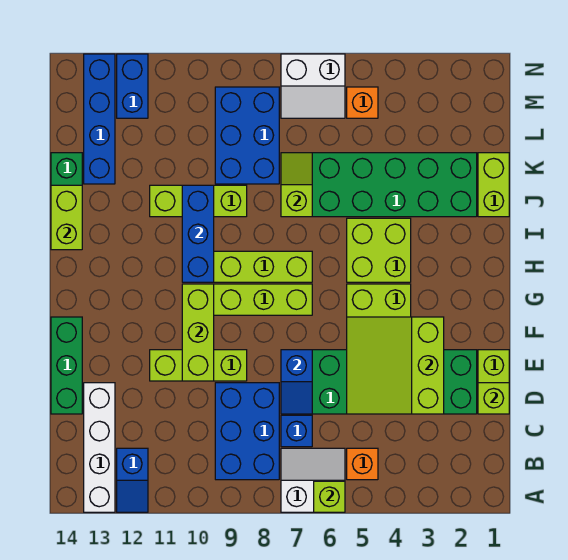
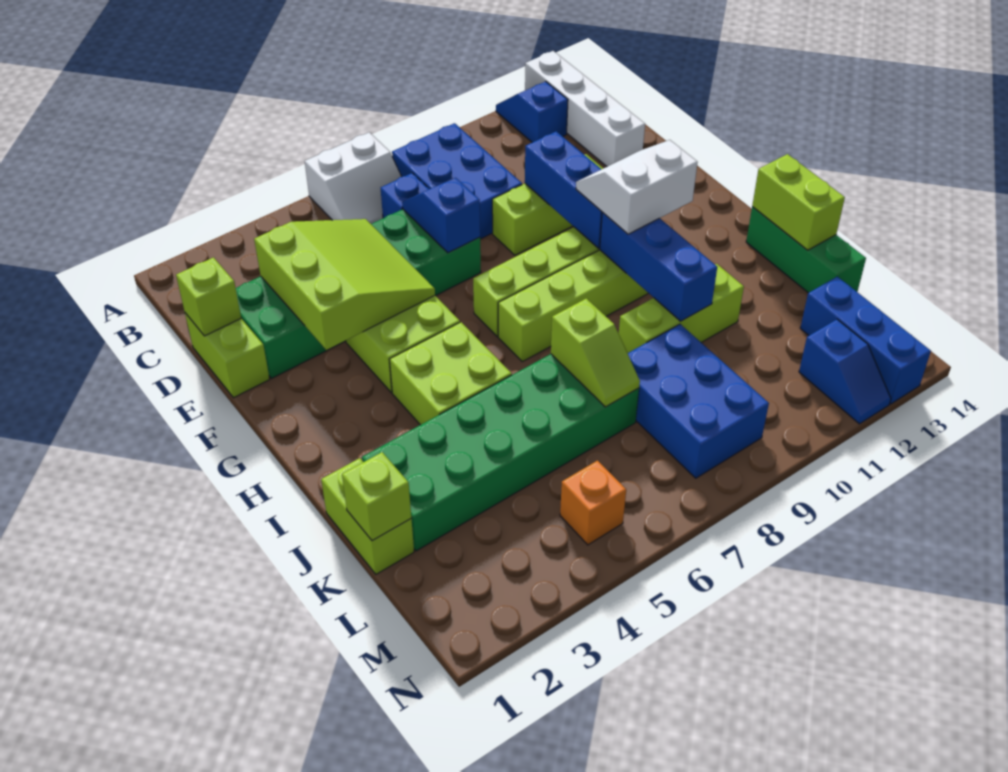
lime 1x1 brick [314,481,345,512] -> lime 1x1 brick moved to [342,452,411,541]
orange 1x1 brick [347,448,378,480] -> none
green 1x3 brick [51,317,82,414] -> none
lime 1x3 brick [182,284,214,381] -> blue 1x3 brick [525,131,602,248]
blue 1x4 brick [84,54,115,184] -> blue 1x3 brick [800,277,931,404]
white 2x2 slope [281,54,345,118] -> white 2x2 slope moved to [576,140,698,234]
blue 1x2 brick [117,54,148,118] -> blue 1x2 slope [799,319,891,424]

